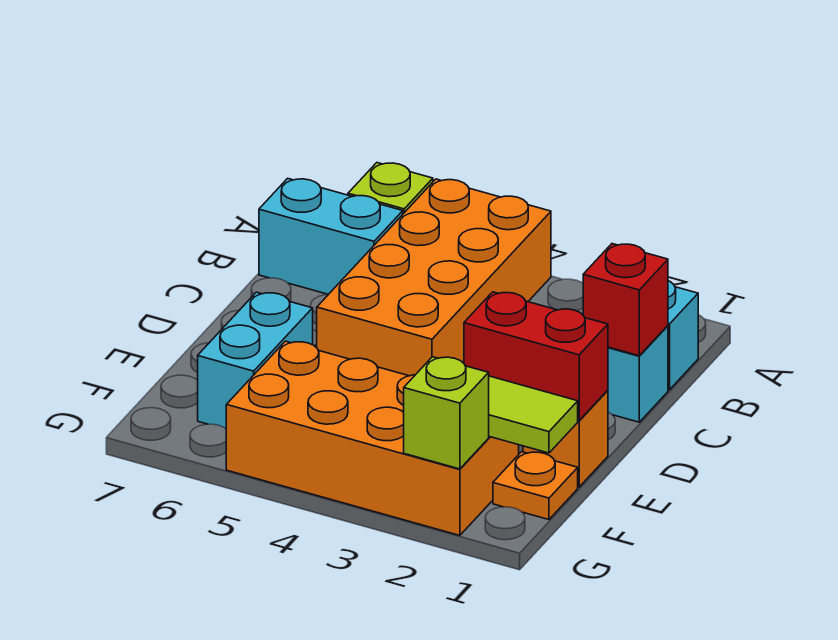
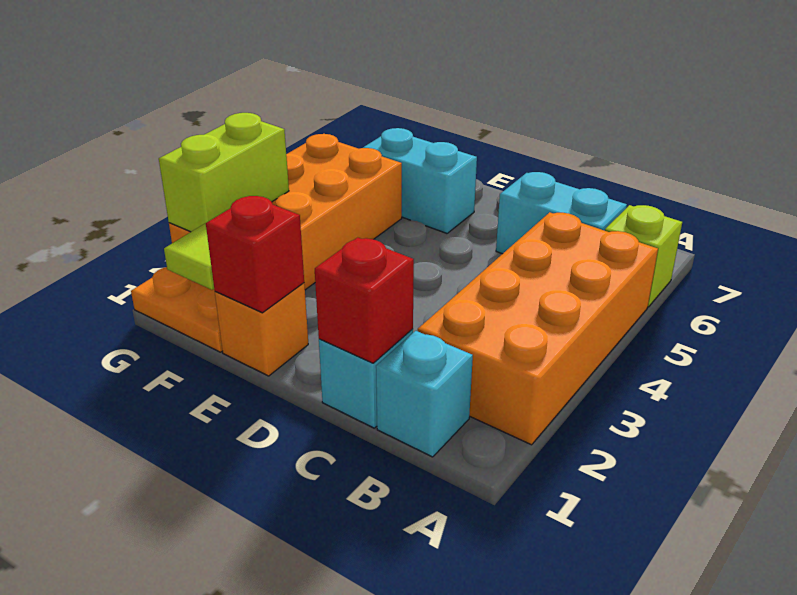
orange 2x4 brick [317,179,551,376] -> orange 2x4 brick turned to [418,212,658,445]
cyan 1x2 brick [259,178,403,294] -> cyan 1x2 brick turned to [496,172,627,254]
red 1x2 brick [464,292,608,421] -> red 1x1 brick [206,196,304,313]
orange 1x1 plate [493,452,578,520] -> orange 1x2 plate [131,267,222,352]
lime 1x1 brick [404,357,489,469] -> lime 1x2 brick [159,113,289,232]

